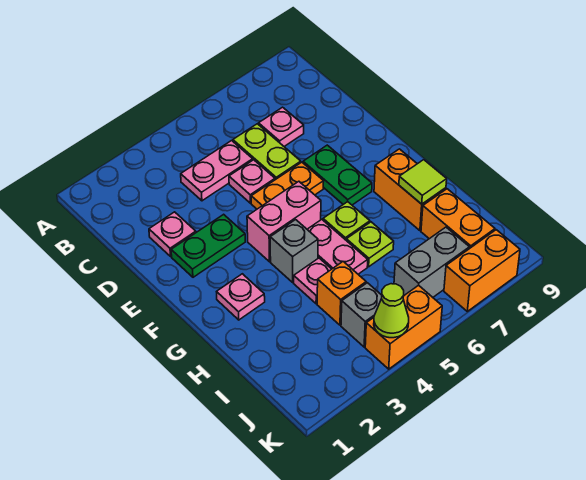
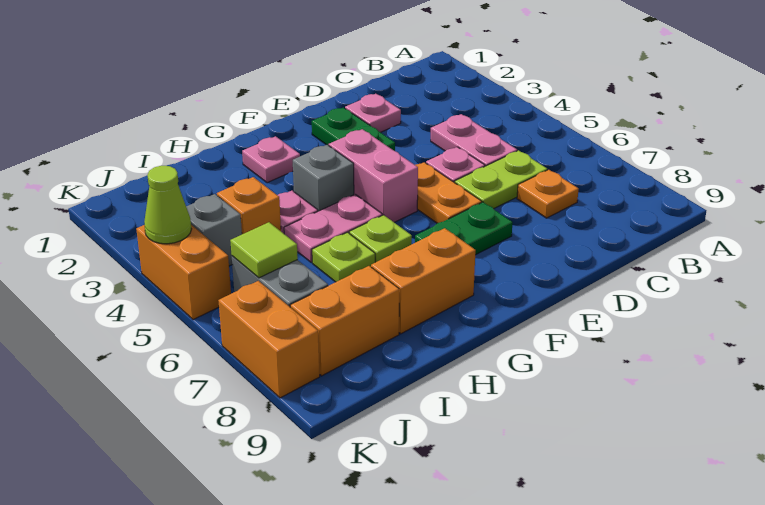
pink 1x1 plate [259,107,304,146] -> orange 1x1 plate [517,170,579,218]
lime 1x1 tile [399,160,447,204] -> lime 1x1 tile moved to [230,222,298,278]

